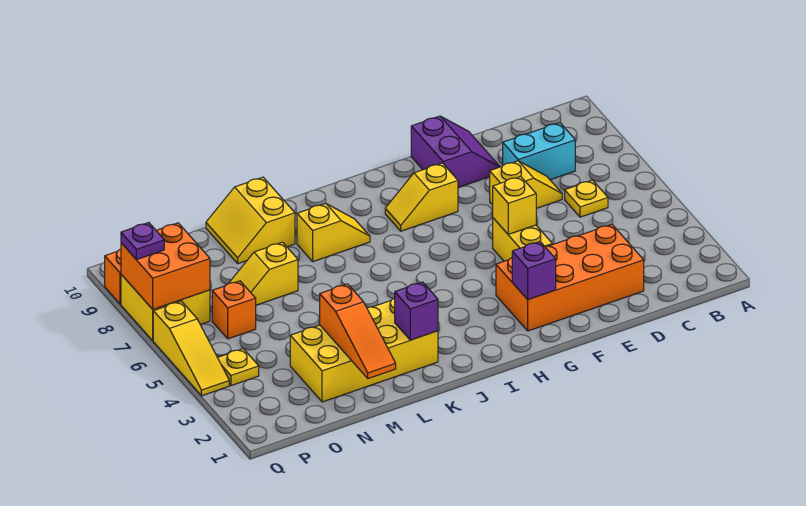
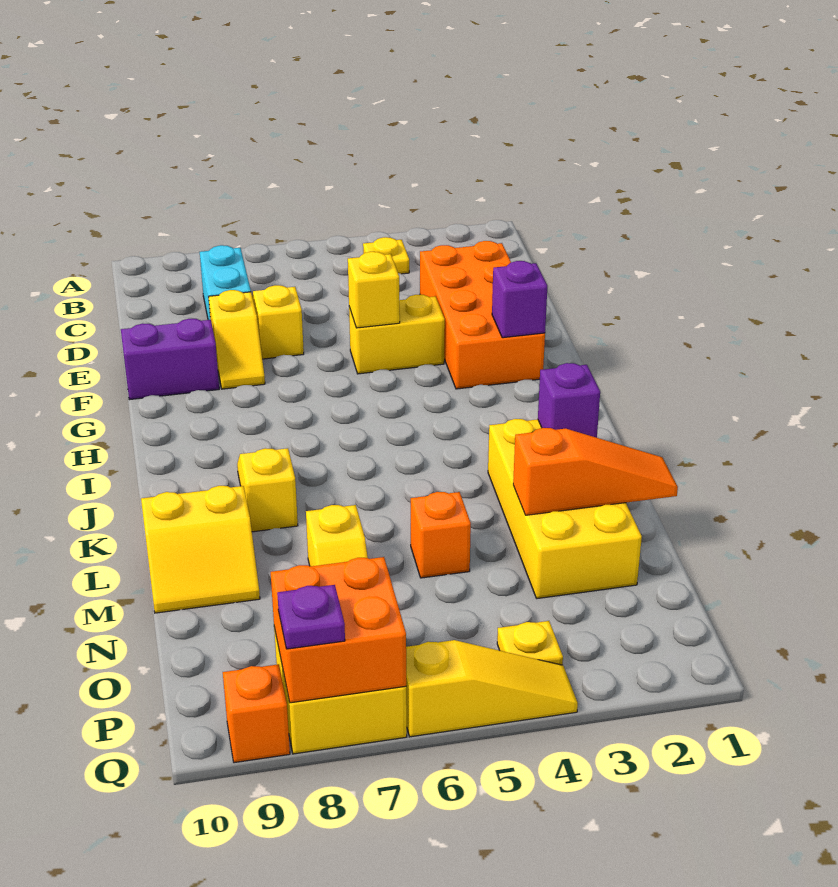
yellow 1x1 plate [565,180,608,217] -> yellow 1x1 plate moved to [363,237,409,274]
yellow 1x2 slope [385,163,458,231] -> yellow 1x2 slope moved to [209,290,265,389]
orange 1x1 brick [212,281,256,339] -> orange 1x1 brick moved to [411,492,471,578]

